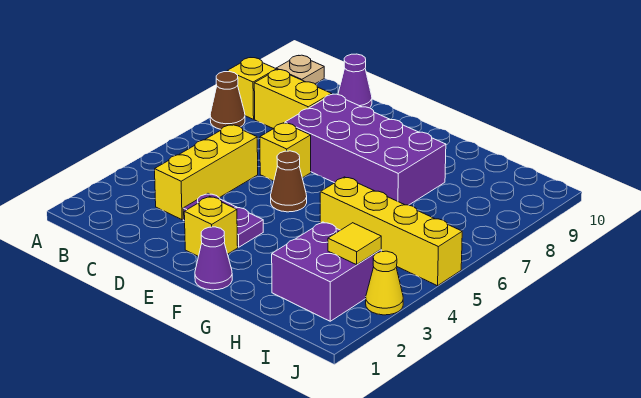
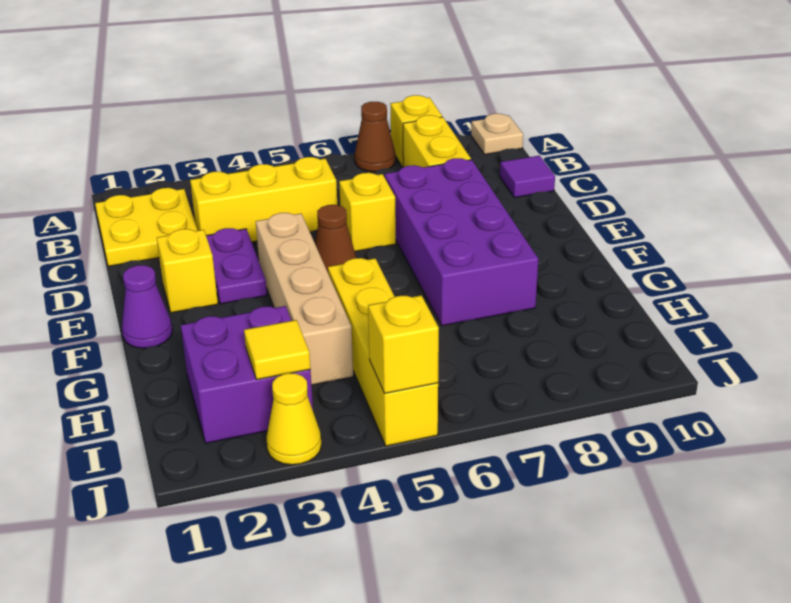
none -> yellow 2x2 plate [95,188,198,266]
purple 1x1 cone [338,54,372,108] -> purple 1x1 tile [500,156,555,198]
none -> tan 1x4 brick [256,213,353,385]
none -> yellow 1x1 brick [368,295,439,393]

